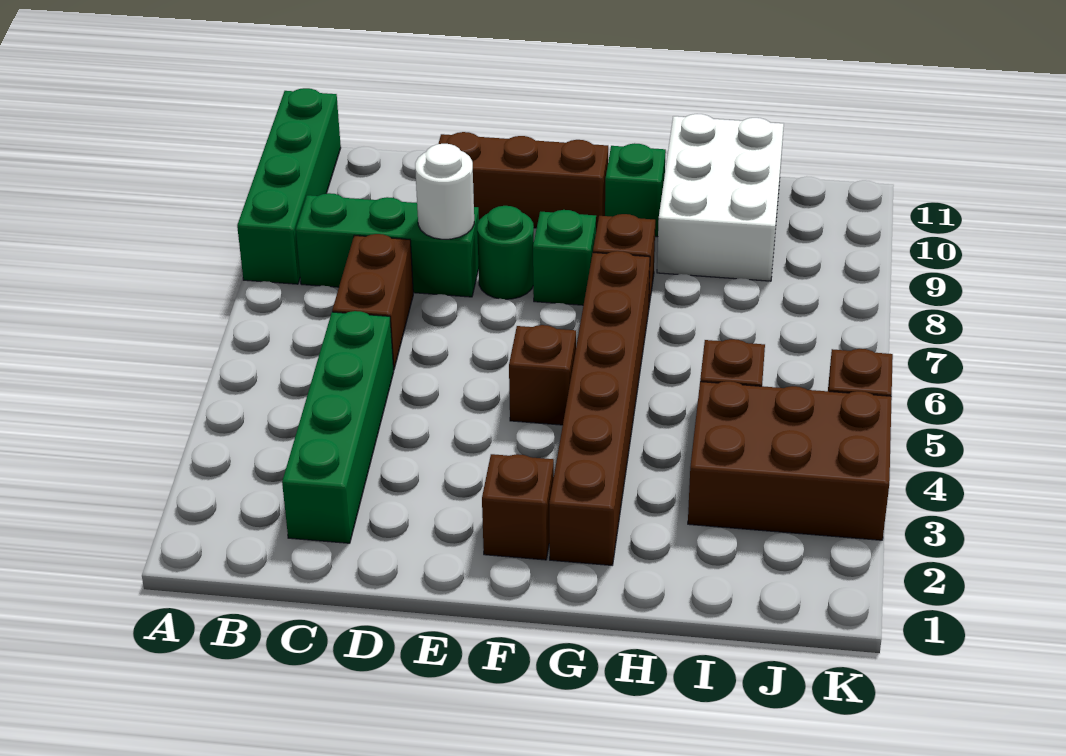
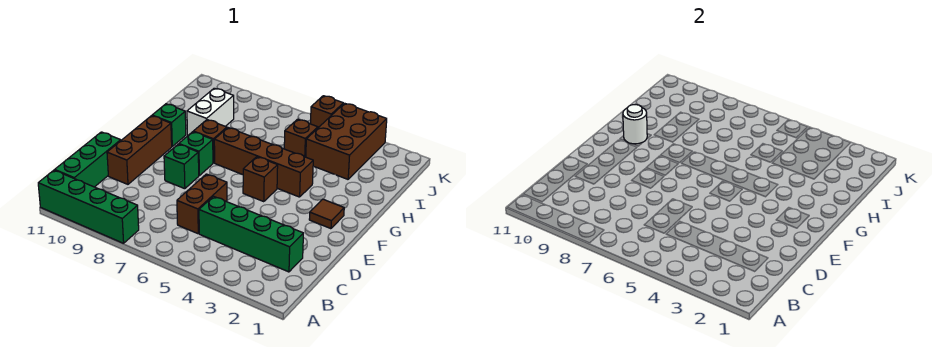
green 1x3 brick [296,193,479,297] -> green 1x3 brick moved to [55,132,121,187]
brown 1x2 brick [332,234,413,370] -> brown 1x2 brick turned to [177,174,227,234]
white 1x1 round brick [415,144,474,239] -> white 1x1 round brick moved to [623,105,647,144]
green 1x1 round brick [477,206,534,299] -> green 1x1 brick [164,144,199,189]
brown 1x1 brick [482,454,554,560] -> brown 1x1 tile [309,199,344,229]
brown 1x6 brick [549,251,650,565] -> brown 1x4 brick [214,128,313,197]
white 2x3 brick [657,114,784,281] -> white 1x2 brick [187,88,234,135]

